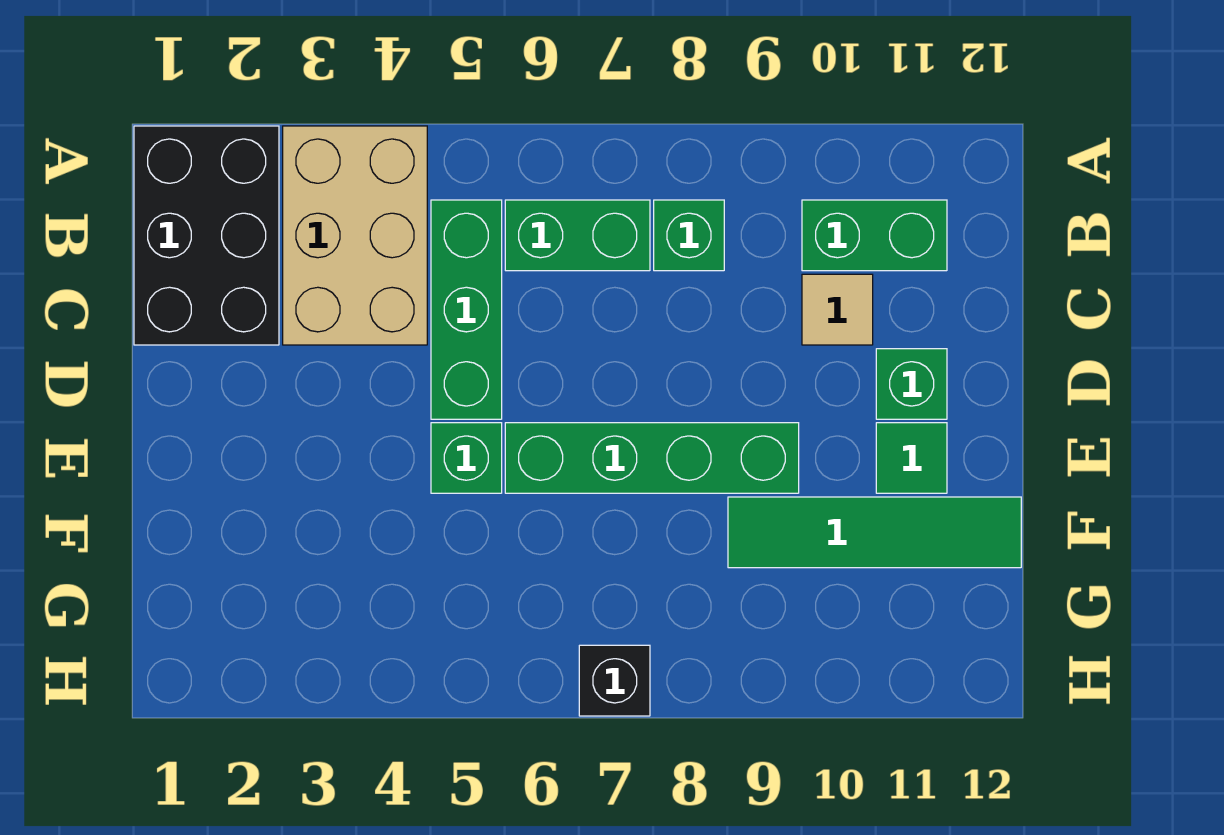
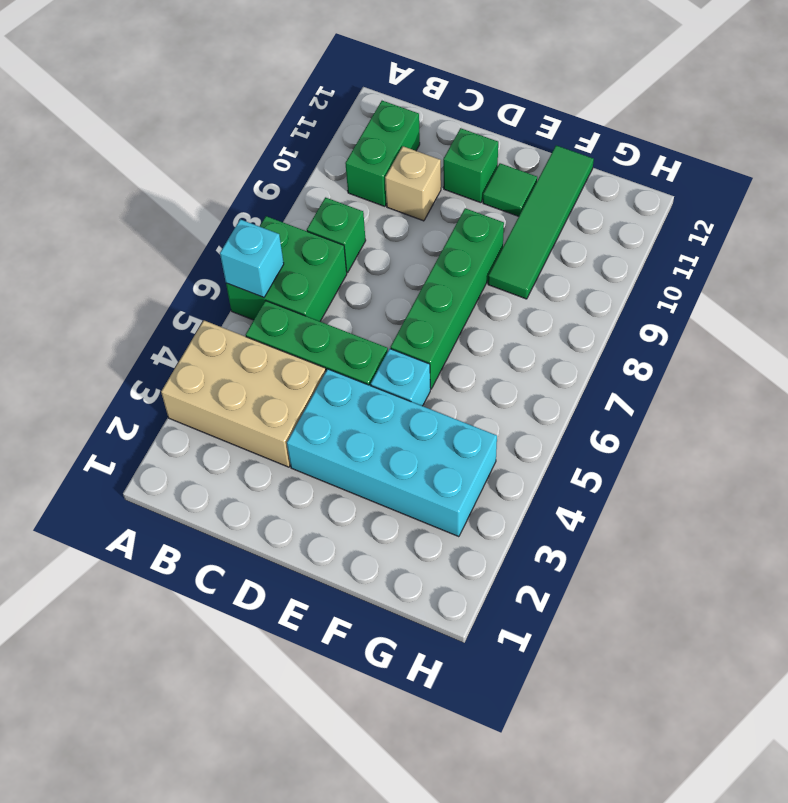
black 2x3 brick [134,126,279,345] -> none
none -> cyan 1x1 brick [220,219,284,297]
green 1x2 brick [505,200,650,271] -> green 2x2 brick [226,216,347,321]
tan 1x1 tile [802,274,873,345] -> tan 1x1 brick [385,146,441,221]
none -> cyan 2x4 brick [287,369,497,537]
green 1x1 brick [431,423,502,493] -> cyan 1x1 brick [371,349,430,406]
black 1x1 brick [579,645,650,716] -> none

